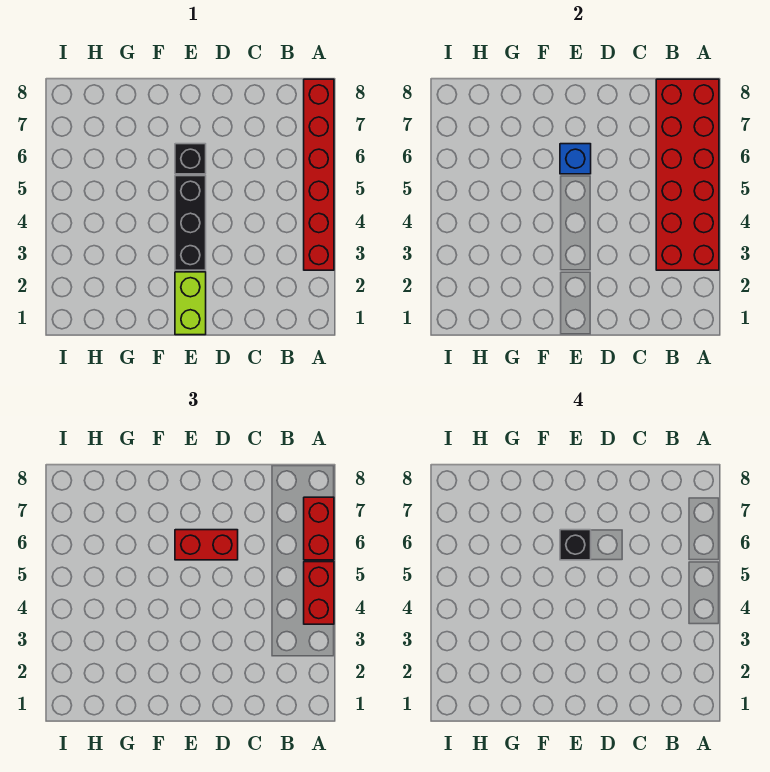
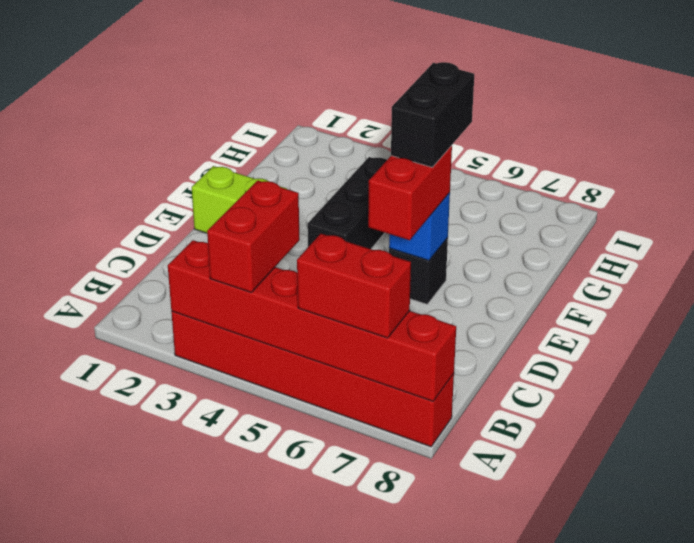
red 2x6 brick [656,79,719,270] -> red 1x6 brick [168,240,456,401]
red 1x2 brick [304,562,334,624] -> red 1x2 brick turned to [207,180,300,292]
black 1x3 brick [175,176,206,270] -> black 1x3 brick turned to [308,157,387,249]
black 1x1 brick [560,530,591,560] -> black 1x2 brick [391,62,474,167]

